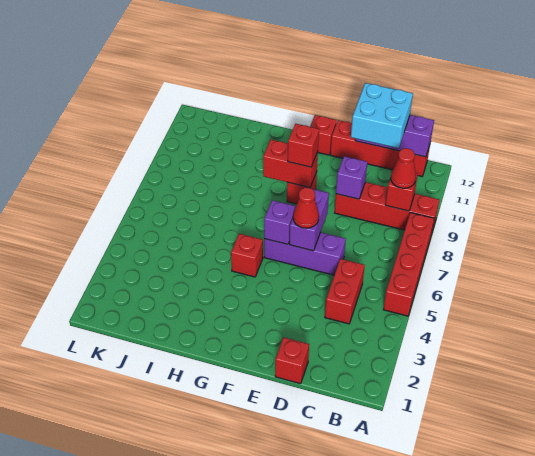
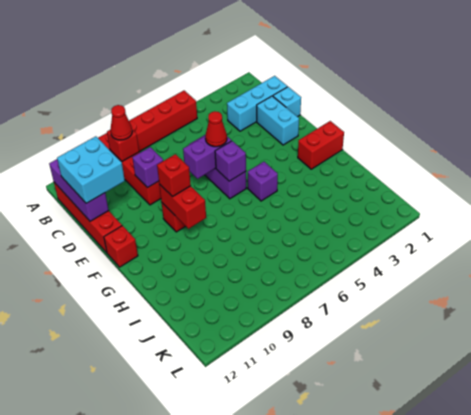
none -> cyan 1x3 brick [227,76,287,131]
red 1x2 brick [325,259,365,324] -> red 1x2 brick moved to [298,121,344,169]
red 1x1 brick [275,338,309,384] -> cyan 1x1 brick [273,87,301,117]
none -> cyan 1x2 brick [257,96,299,145]
red 1x1 brick [231,234,263,277] -> purple 1x1 brick [248,162,278,201]

